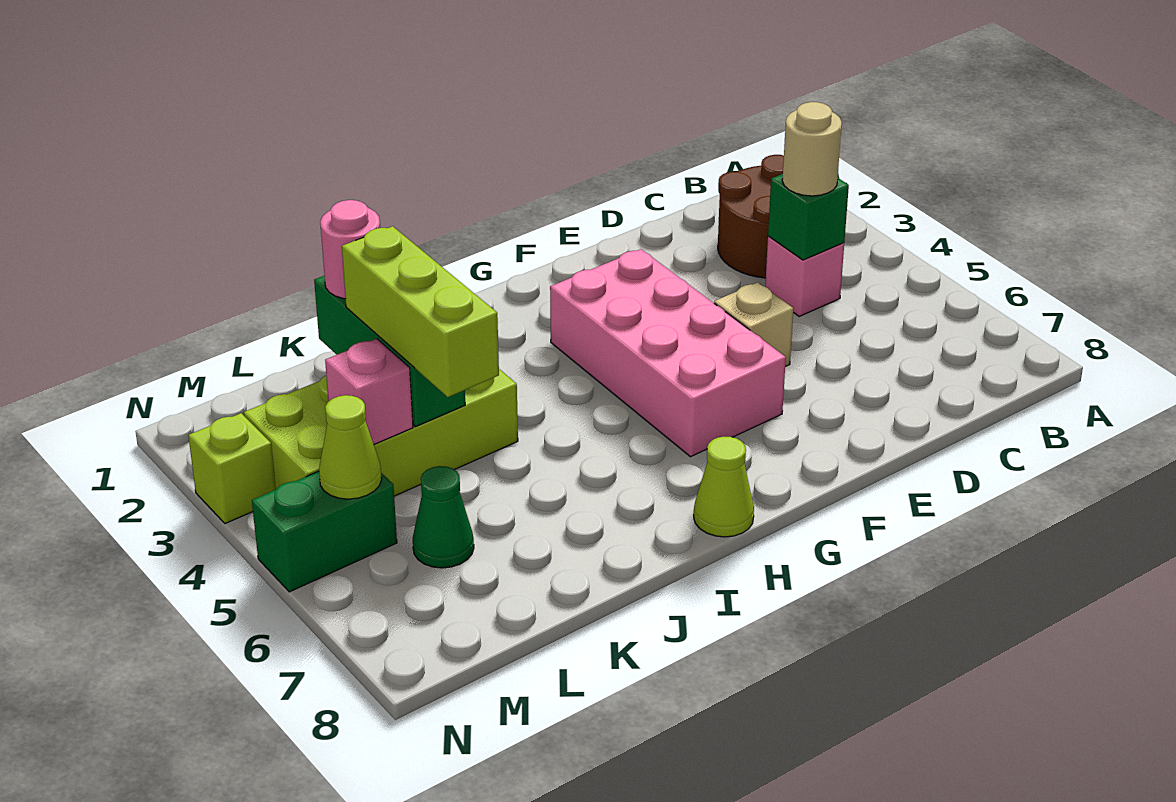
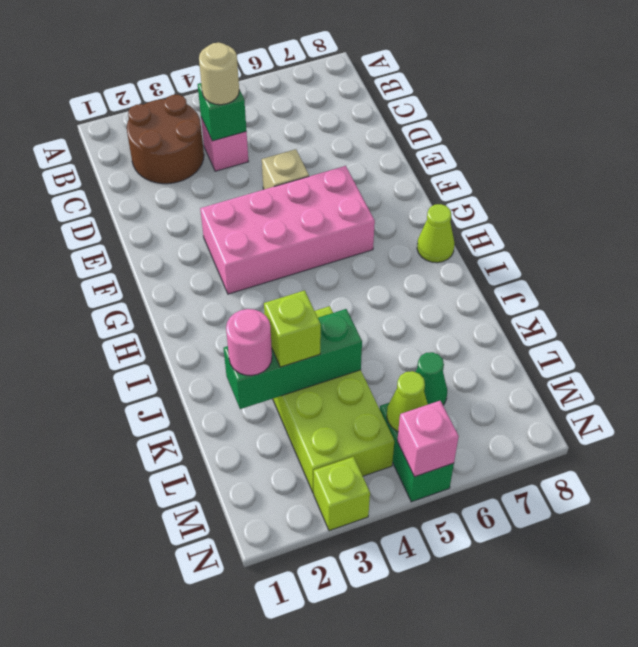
lime 1x3 brick [342,226,499,397] -> lime 1x1 brick [264,290,321,367]
pink 1x1 brick [325,339,413,444] -> pink 1x1 brick moved to [397,401,459,477]

